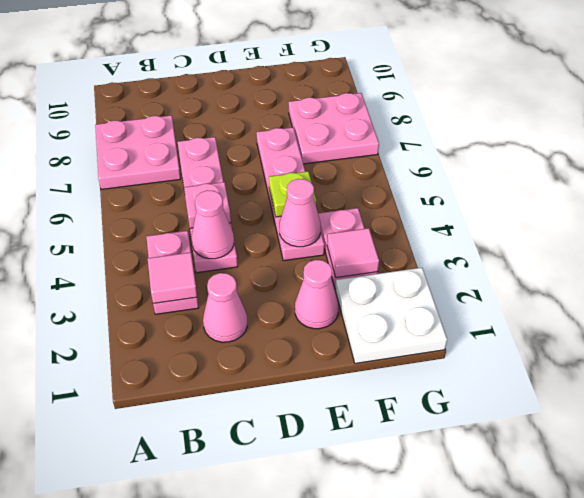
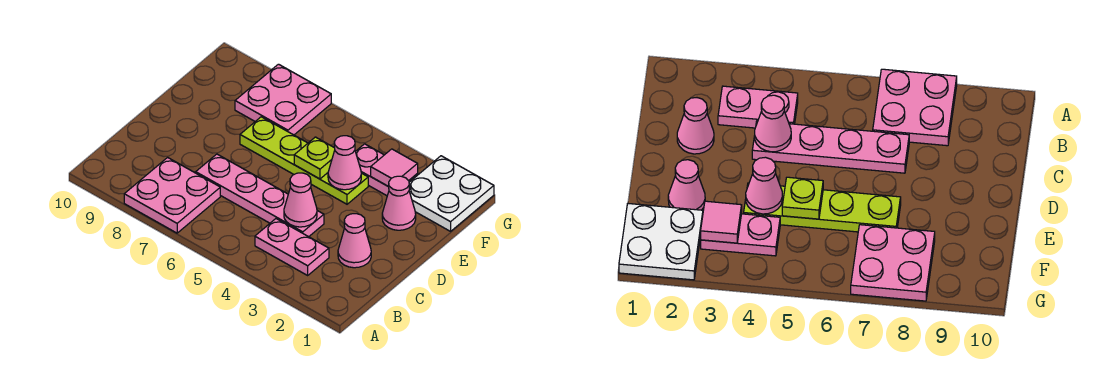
pink 1x1 tile [148,252,197,303] -> none
pink 1x1 plate [184,182,231,228] -> none
pink 1x4 plate [257,127,324,261] -> lime 1x4 plate [240,117,368,204]

